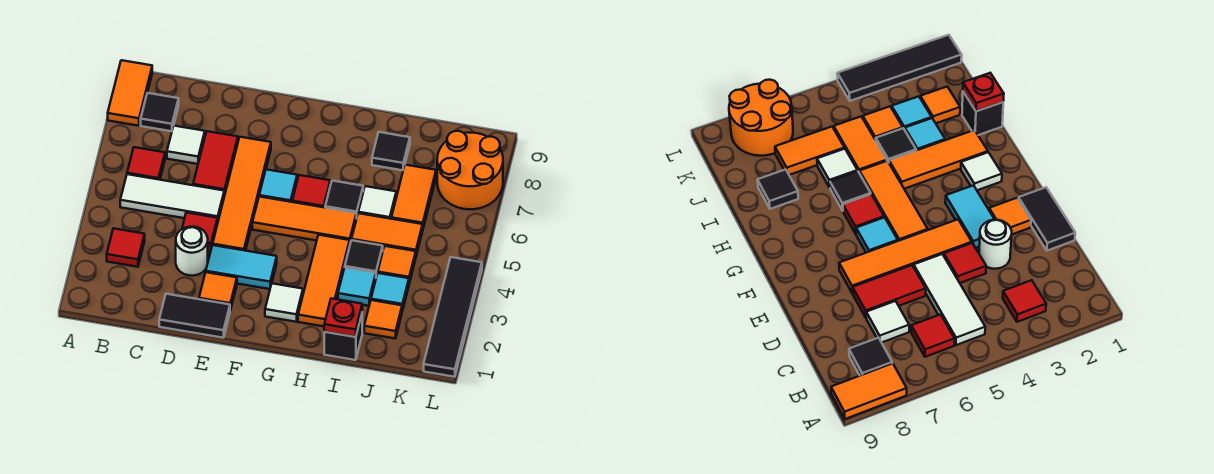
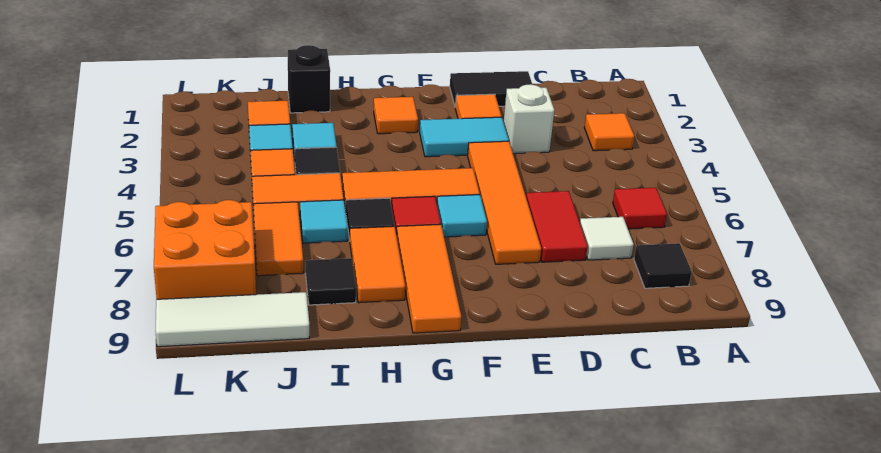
orange 1x2 tile [108,60,152,126] -> orange 1x2 tile moved to [350,226,405,303]
red 1x1 tile [107,228,145,267] -> orange 1x1 tile [584,113,634,151]
white 1x3 tile [120,174,224,220] -> white 1x3 tile moved to [155,292,309,347]
white 1x1 round brick [176,227,208,276] -> white 1x1 brick [504,84,554,154]
red 1x1 tile [182,212,218,251] -> none
white 1x1 tile [265,283,303,322] -> orange 1x1 tile [374,97,418,134]
orange 1x3 tile [298,235,350,326] -> orange 1x3 tile moved to [397,224,461,333]
red 1x1 plate [324,299,362,337] -> none
white 1x1 tile [358,186,396,219] -> cyan 1x1 tile [300,200,348,243]
orange 2x2 round brick [437,131,503,209] -> orange 2x2 brick [154,200,256,299]
black 1x4 tile [424,257,482,377] -> none

